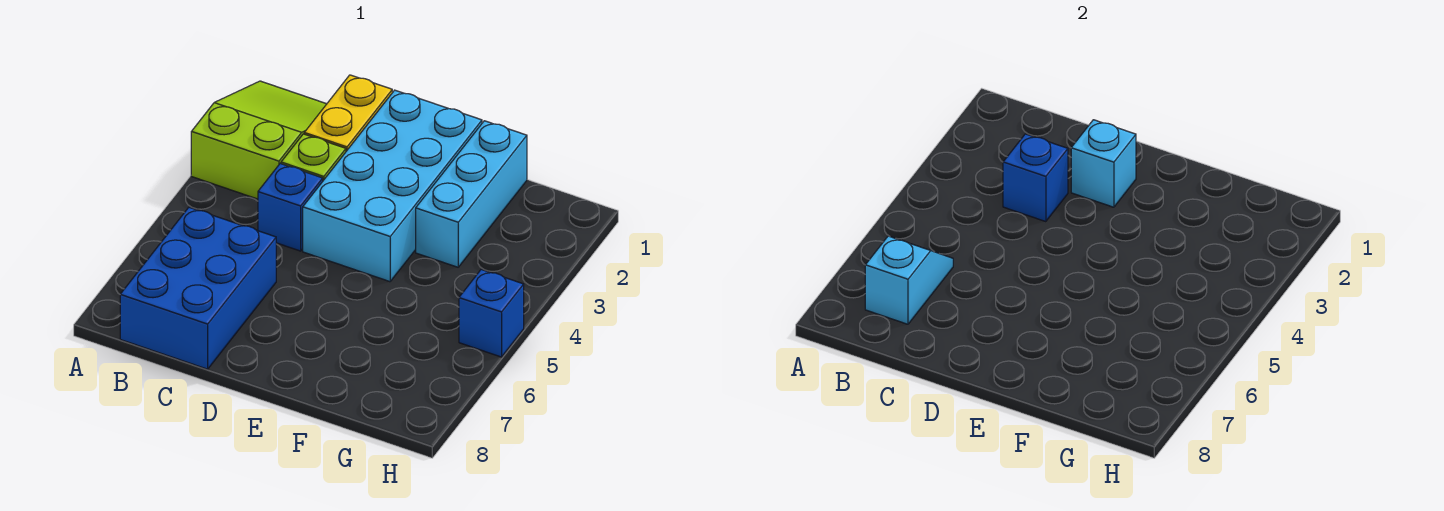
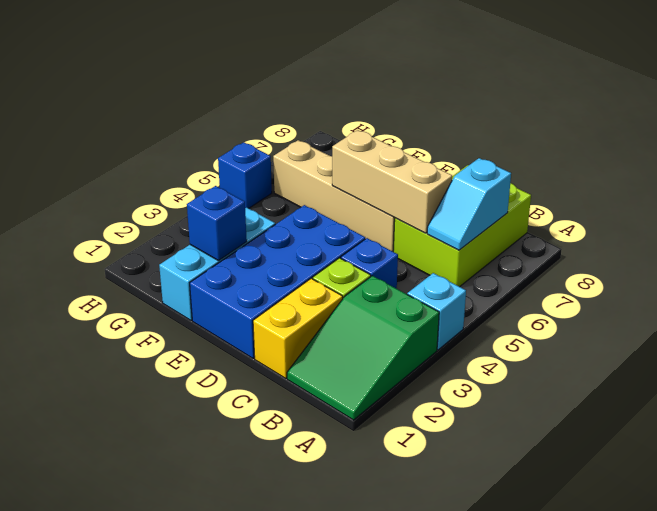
lime 2x3 slope [191,81,326,199] -> green 2x3 slope [287,276,439,420]
blue 2x3 brick [120,207,276,369] -> lime 2x3 brick [393,165,531,287]
blue 1x1 brick [1003,134,1068,222] -> blue 1x1 brick moved to [187,186,247,261]
none -> tan 1x3 brick [332,130,452,233]
cyan 2x4 brick [303,90,482,282] -> blue 2x4 brick [190,205,365,358]
cyan 1x1 brick [1071,120,1136,207] -> cyan 1x1 brick moved to [407,273,466,350]
none -> tan 1x4 brick [273,140,395,251]

